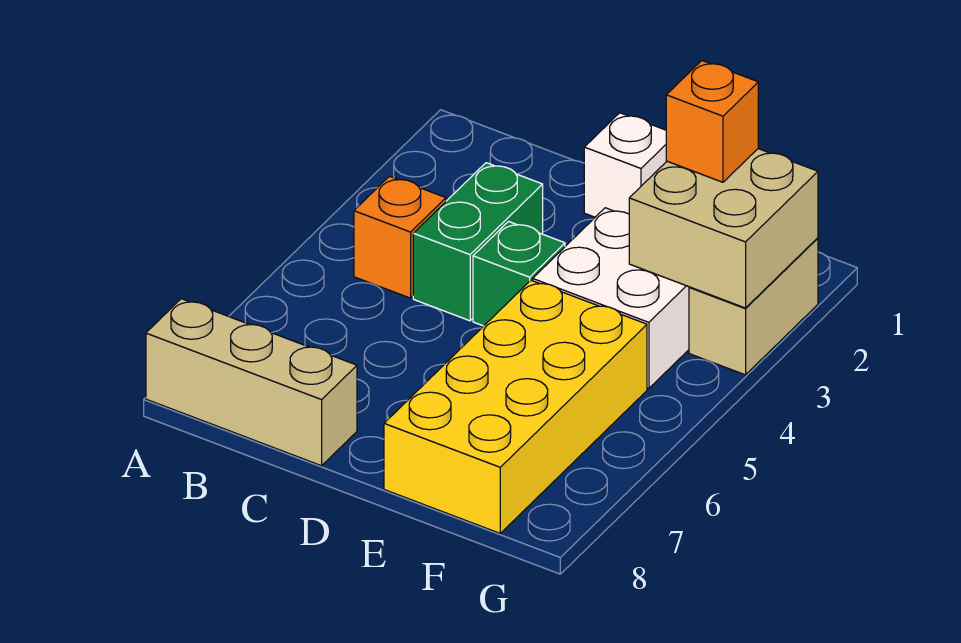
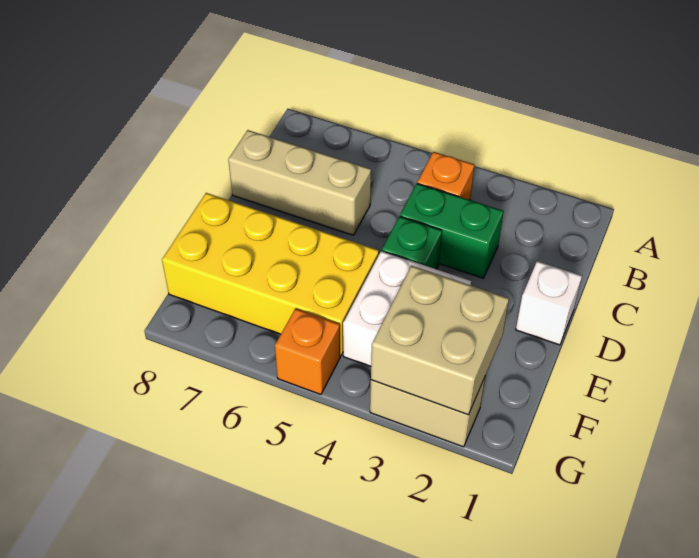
tan 1x3 brick [146,299,357,466] -> tan 1x3 brick turned to [228,130,371,235]
orange 1x1 brick [666,61,758,182] -> orange 1x1 brick moved to [275,309,340,394]

